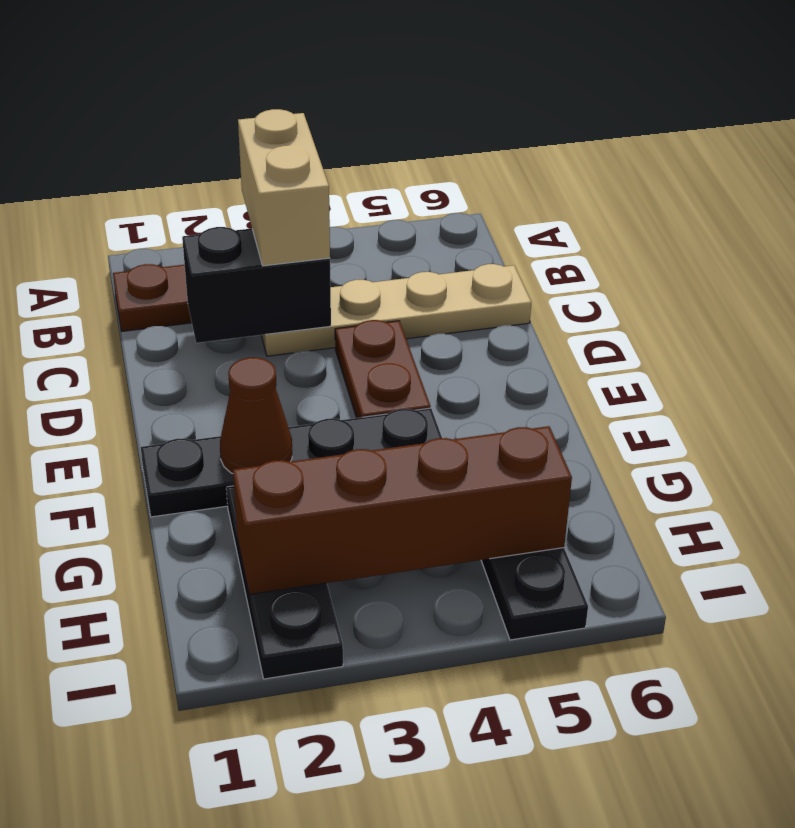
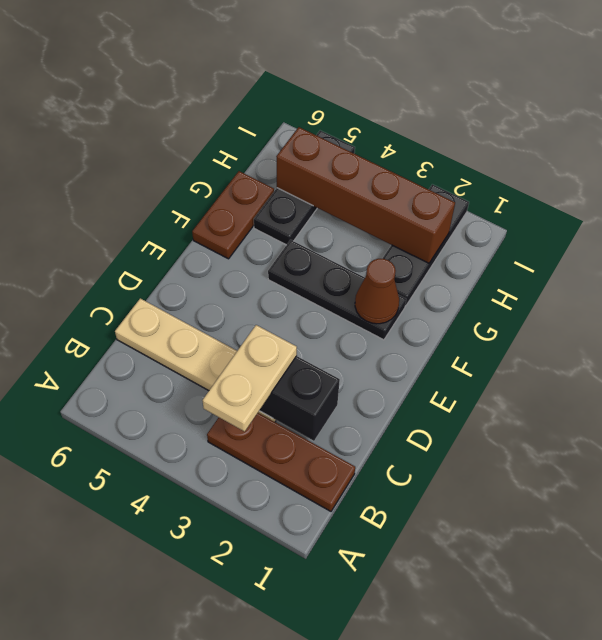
tan 1x2 brick [238,109,330,266] -> tan 1x2 plate [202,325,297,431]
brown 1x2 plate [335,320,431,418] -> brown 1x2 plate moved to [192,171,274,259]
black 1x4 plate [141,408,442,517] -> black 1x3 plate [268,240,406,340]

